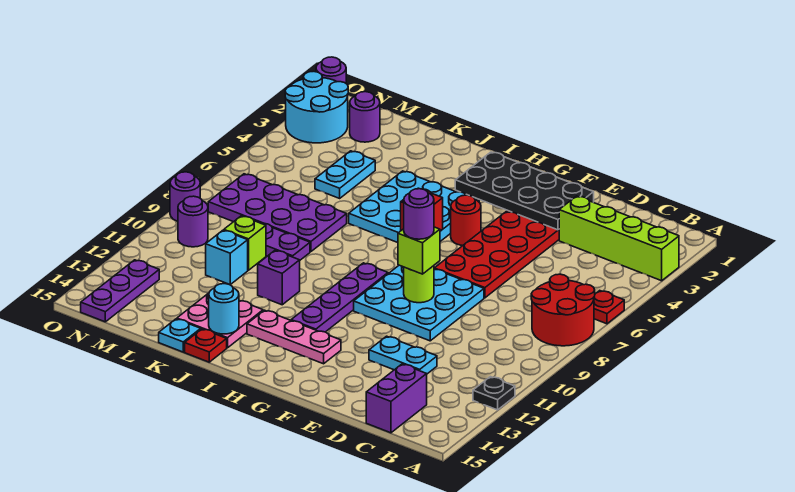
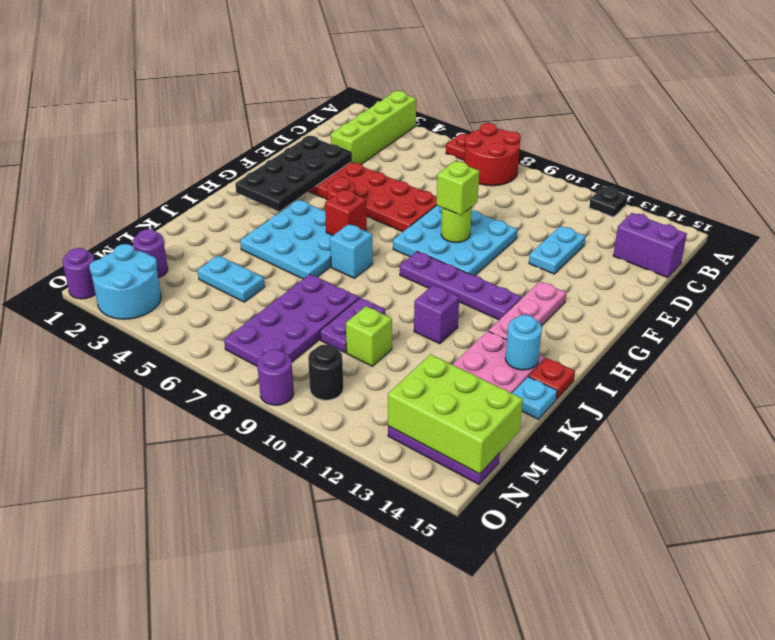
purple 1x1 round brick [404,189,434,239] -> none
cyan 1x1 brick [206,230,248,285] -> cyan 1x1 brick moved to [330,224,373,278]
none -> lime 2x3 brick [388,354,523,474]
purple 1x1 round brick [178,196,208,247] -> black 1x1 round brick [308,345,343,400]

